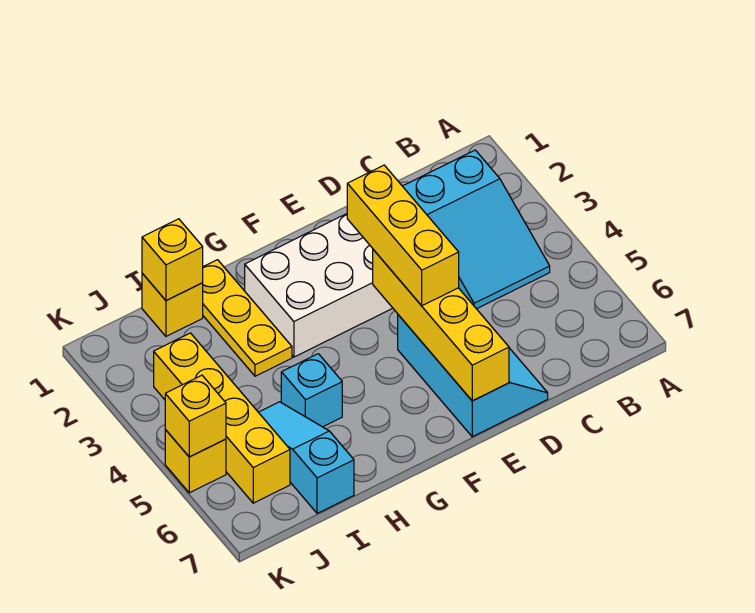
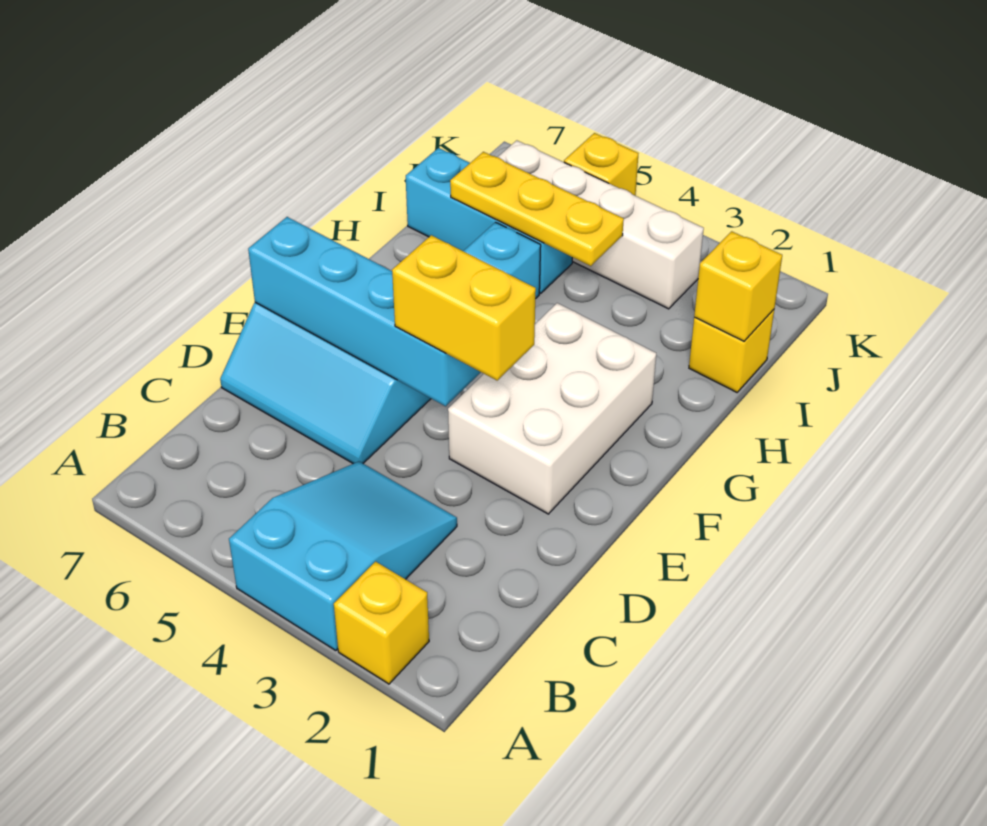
cyan 2x3 slope [403,150,550,309] -> cyan 2x3 slope turned to [229,461,457,651]
yellow 1x3 brick [347,165,459,306] -> yellow 1x2 brick [392,235,536,380]
yellow 1x4 brick [373,250,509,401] -> cyan 1x4 brick [248,217,481,406]
yellow 1x3 plate [203,260,292,376] -> yellow 1x3 plate moved to [450,152,624,266]
cyan 1x3 slope [258,402,354,513] -> cyan 1x3 brick [406,148,572,293]
yellow 1x4 brick [154,333,290,503] -> white 1x4 brick [498,141,704,309]
yellow 1x1 brick [165,375,226,457] -> yellow 1x1 brick moved to [334,562,429,684]

